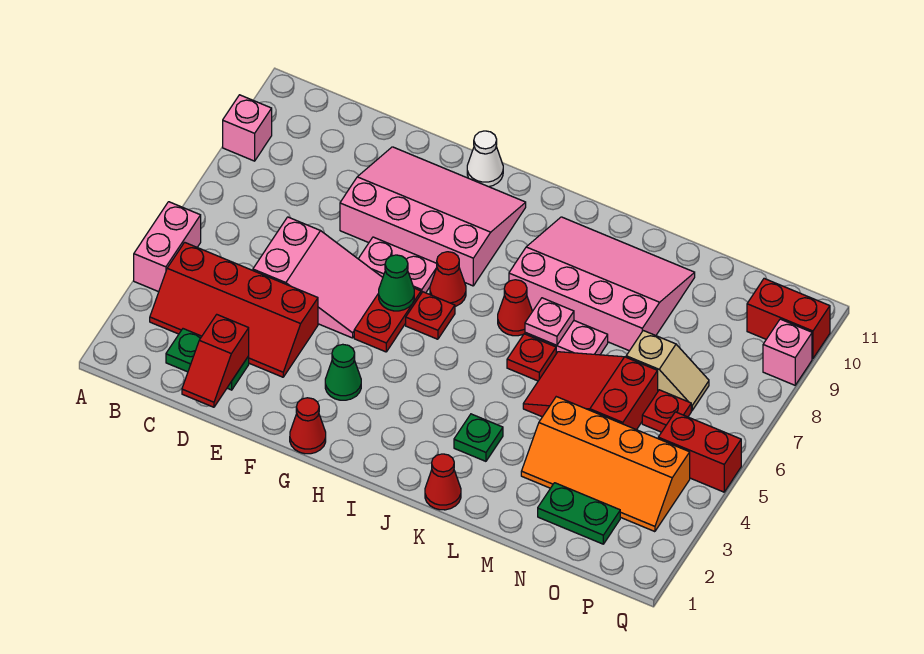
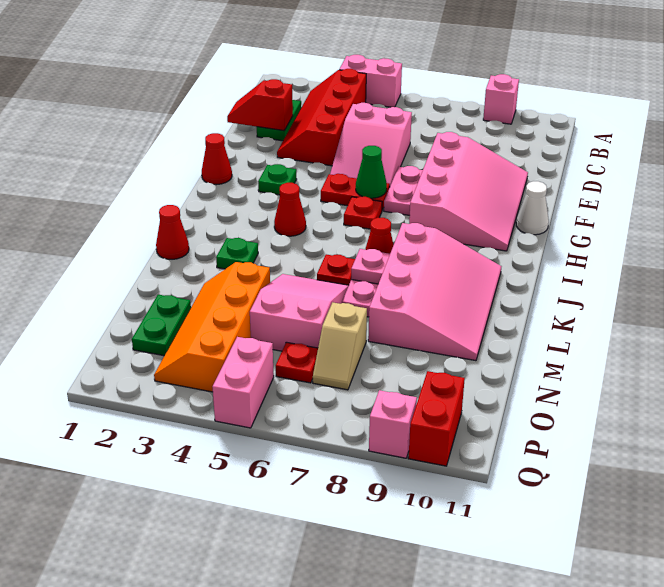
green 1x1 cone [325,344,361,400] -> green 1x1 plate [258,164,297,195]
red 1x1 cone [430,252,466,306] -> red 1x1 cone moved to [274,183,306,236]
red 2x3 slope [523,352,658,430] -> pink 2x3 slope [250,274,349,351]
red 1x2 brick [658,412,741,492] -> pink 1x2 brick [213,337,274,428]

